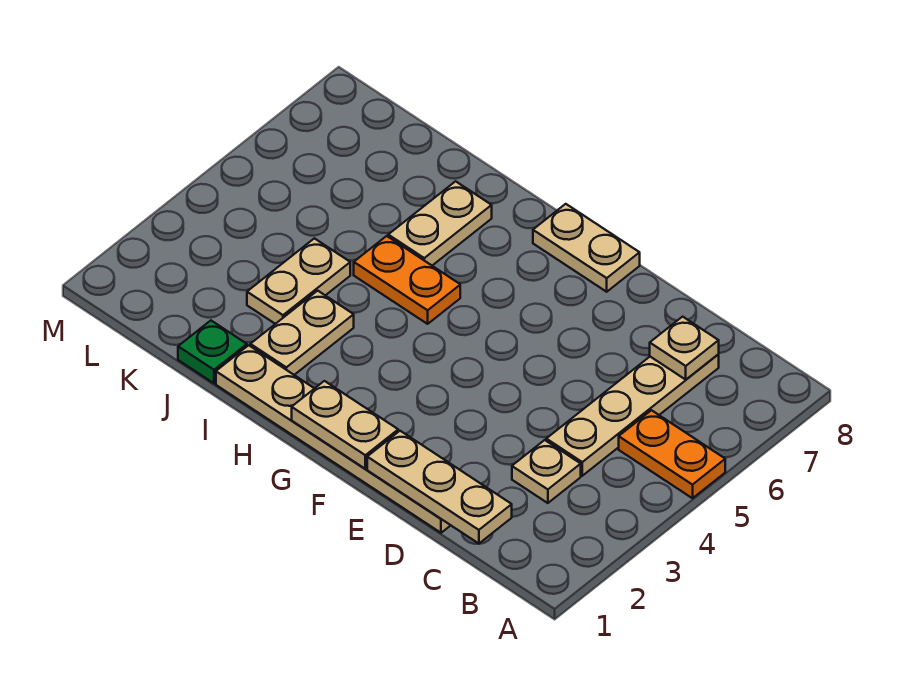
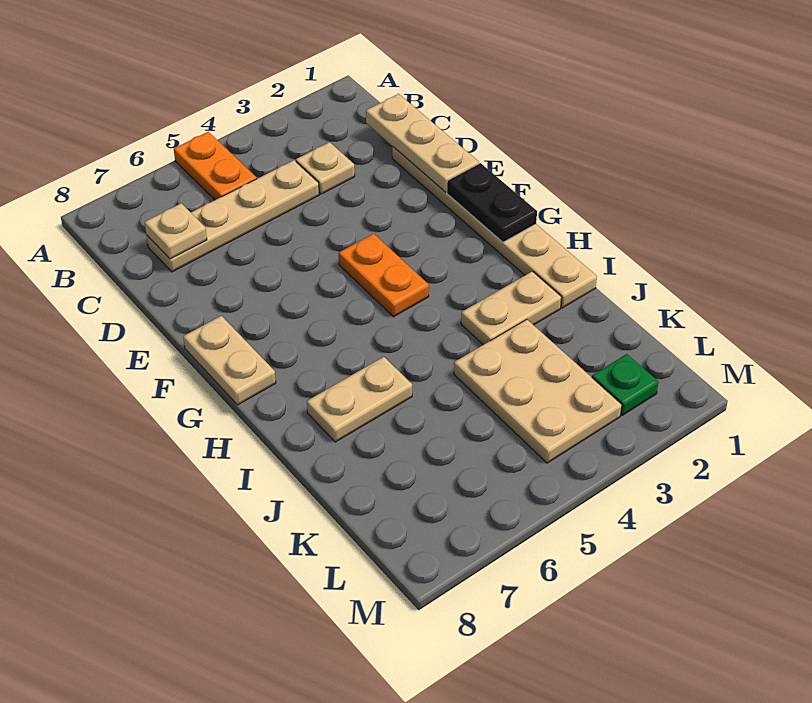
tan 1x2 plate [292,381,398,469] -> black 1x2 plate [447,163,537,242]
orange 1x2 plate [354,236,460,324] -> orange 1x2 plate moved to [339,234,429,317]
green 1x1 plate [178,321,247,383] -> green 1x1 plate moved to [592,354,658,416]
tan 1x2 plate [247,238,350,324] -> tan 2x3 plate [454,319,622,463]

